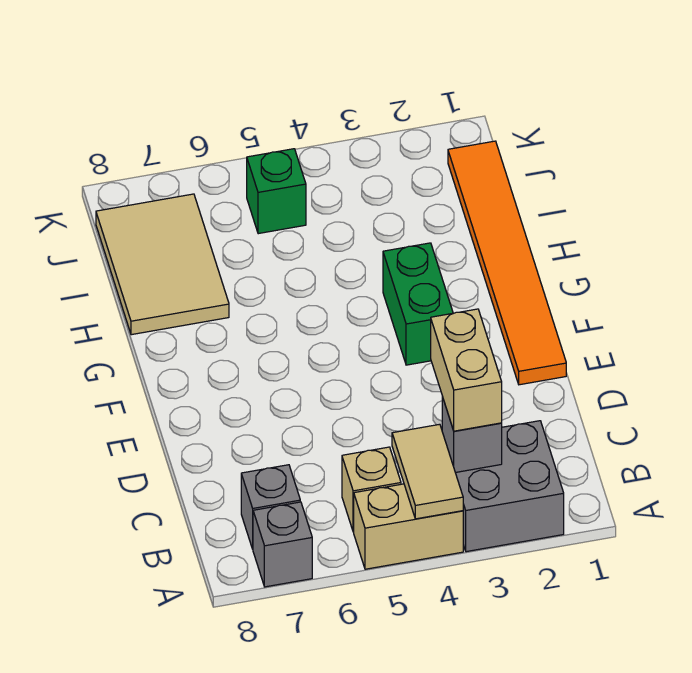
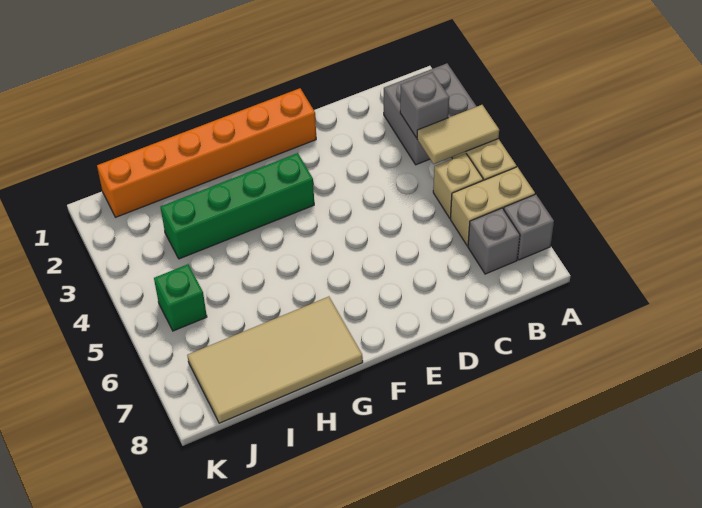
tan 1x2 brick [431,309,502,431] -> tan 1x2 brick moved to [450,167,535,246]
orange 1x6 tile [448,141,566,385] -> orange 1x6 brick [97,88,316,217]
green 1x2 brick [383,243,453,365] -> green 1x4 brick [161,153,314,259]
tan 2x3 tile [96,194,229,335] -> tan 2x4 tile [187,297,363,423]

